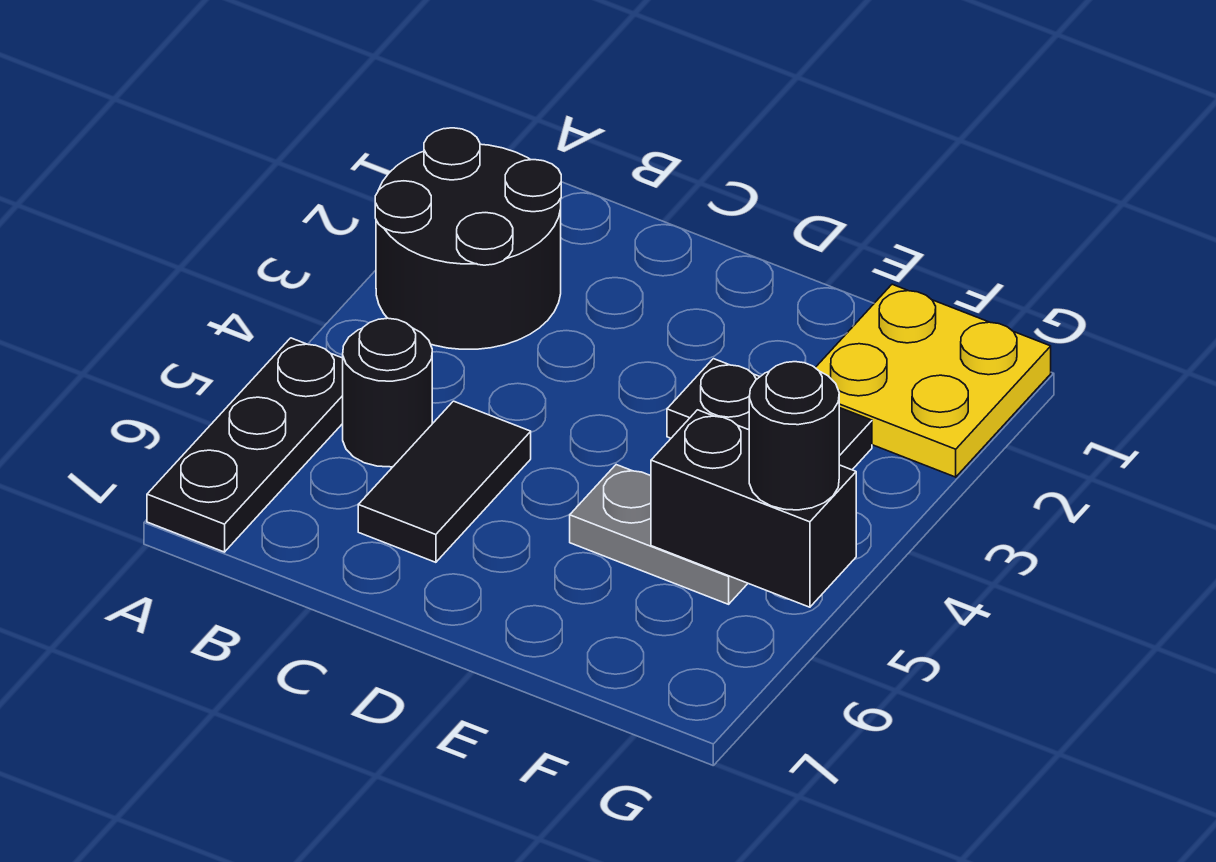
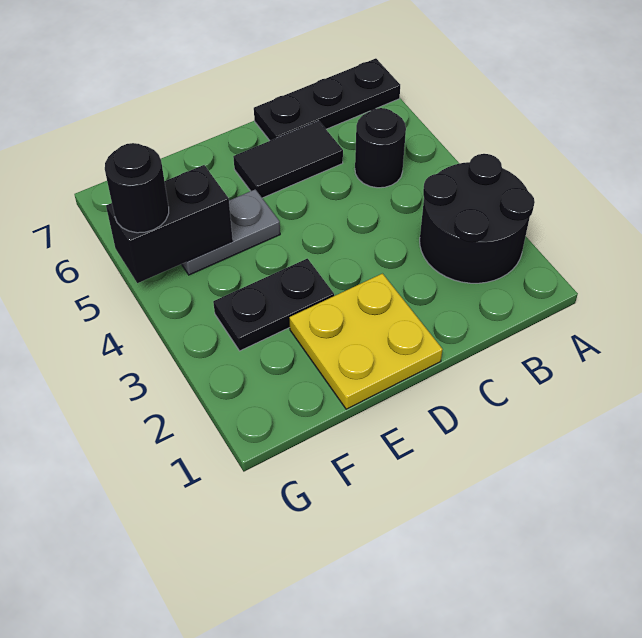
black 1x3 plate [147,338,343,552] -> black 1x3 plate turned to [254,58,400,141]
black 1x2 tile [358,401,531,562] -> black 1x2 tile turned to [233,121,343,198]
yellow 2x2 plate [815,284,1051,477] -> yellow 2x2 plate moved to [289,274,443,409]

